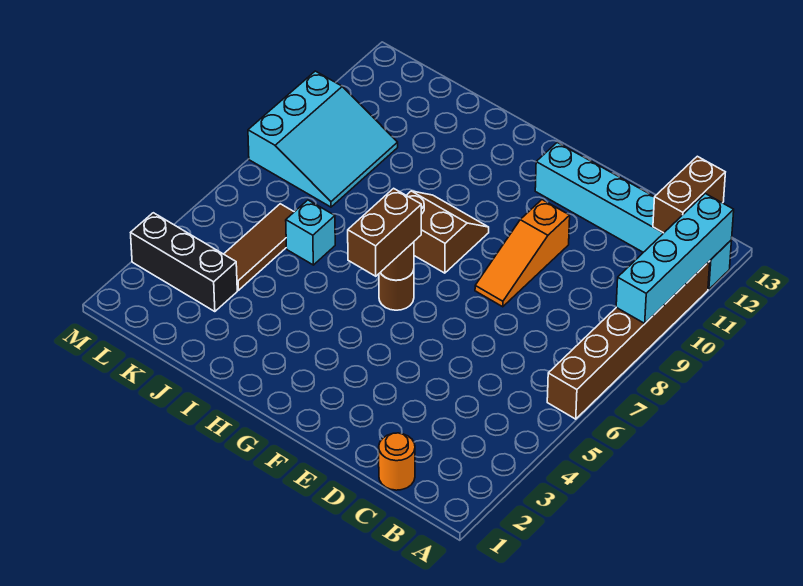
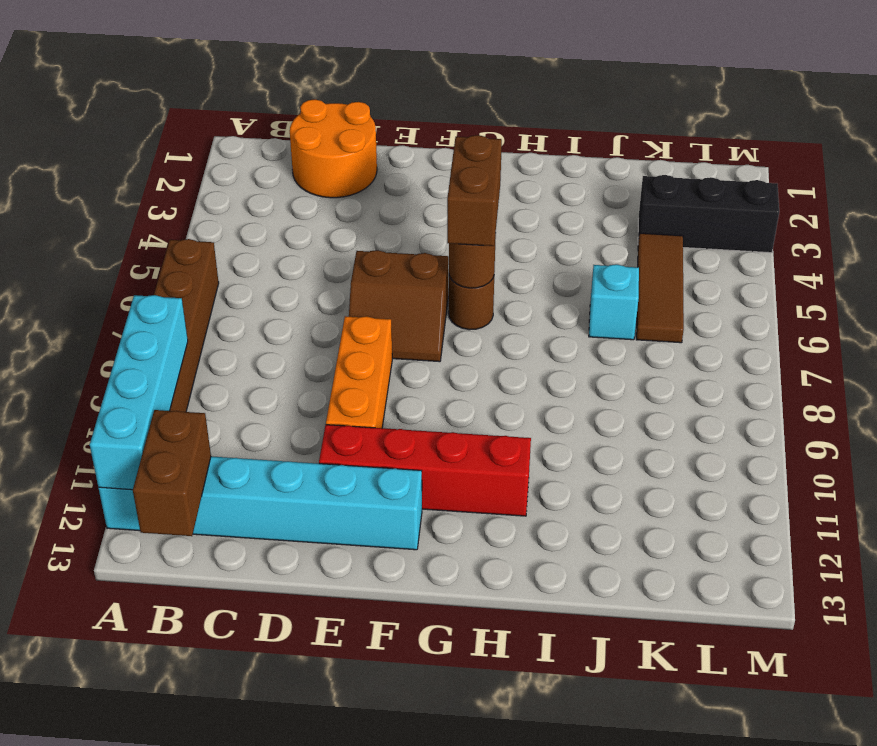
orange 1x1 round brick [379,433,415,490] -> orange 2x2 round brick [290,99,377,198]
orange 1x3 slope [475,200,570,307] -> orange 1x3 brick [326,316,392,428]
none -> red 1x4 brick [319,425,531,516]
brown 2x2 slope [406,191,489,273] -> brown 2x2 slope moved to [349,250,449,362]
cyan 3x3 slope [248,71,398,207] -> none

